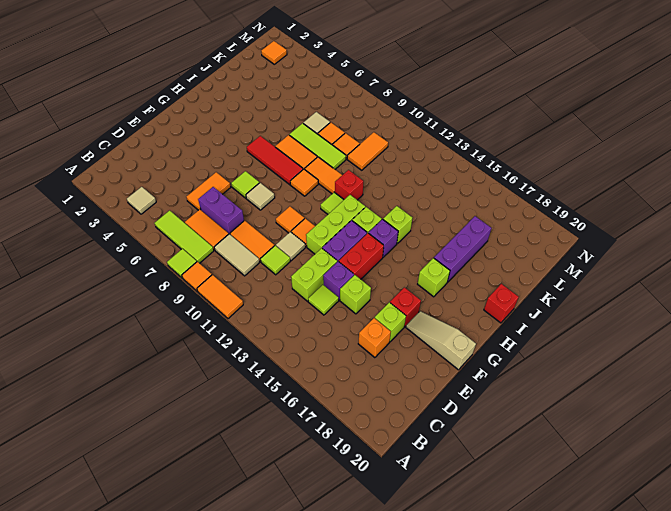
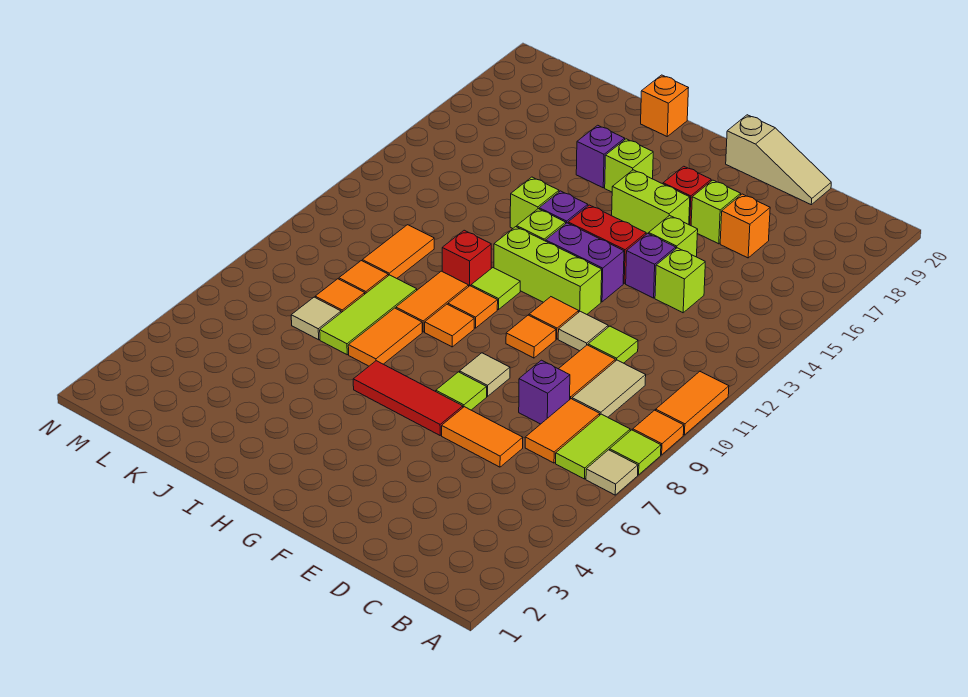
tan 1x1 tile [127,187,156,214] -> tan 1x1 tile moved to [586,450,638,495]
lime 1x3 tile [155,210,214,263] -> lime 1x2 tile [556,414,630,479]
purple 1x2 brick [198,187,244,234] -> purple 1x1 brick [519,360,570,424]
lime 1x2 brick [291,248,337,301] -> lime 1x2 brick moved to [612,170,690,234]
lime 1x1 tile [308,285,339,315] -> lime 1x1 brick [655,248,705,313]
tan 1x3 slope [406,311,476,370] -> tan 1x3 slope turned to [726,115,831,205]
red 1x3 tile [247,136,303,185] -> red 1x3 tile turned to [353,361,463,435]
purple 1x3 brick [434,216,491,282] -> purple 1x1 brick [576,125,625,188]
red 1x1 brick [484,284,519,323] -> orange 1x1 brick [641,75,688,136]
orange 1x2 tile [347,132,388,170] -> orange 1x2 tile turned to [362,225,434,278]
orange 1x1 tile [261,41,287,64] -> orange 1x1 tile moved to [448,286,498,328]

